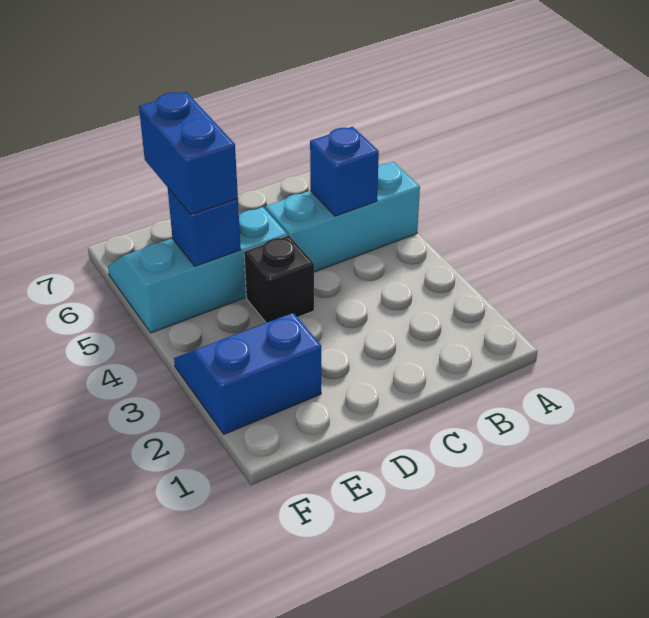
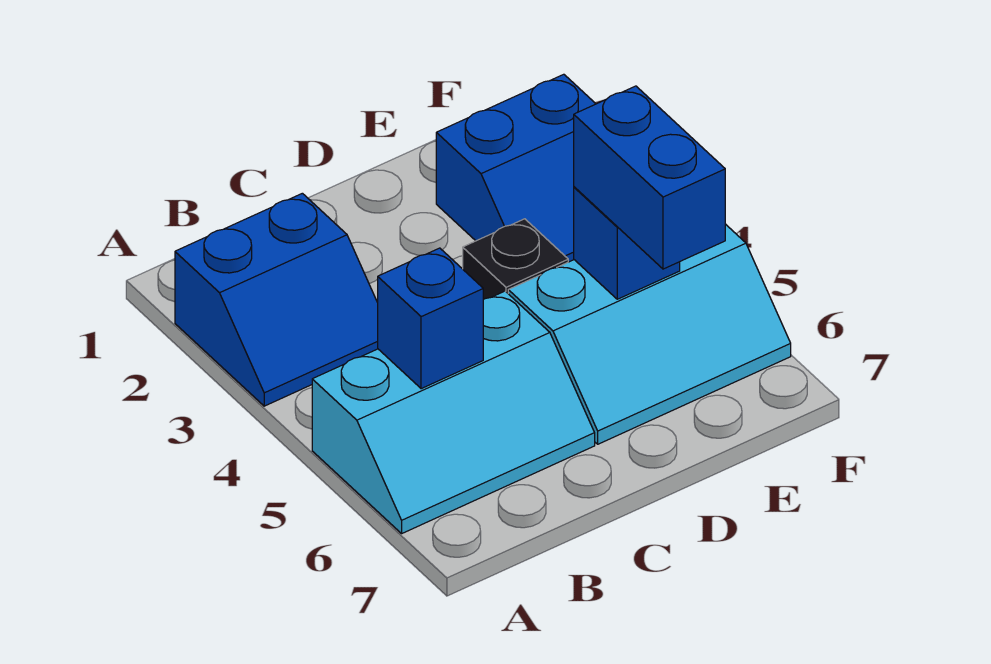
none -> blue 2x2 slope [175,193,378,406]

